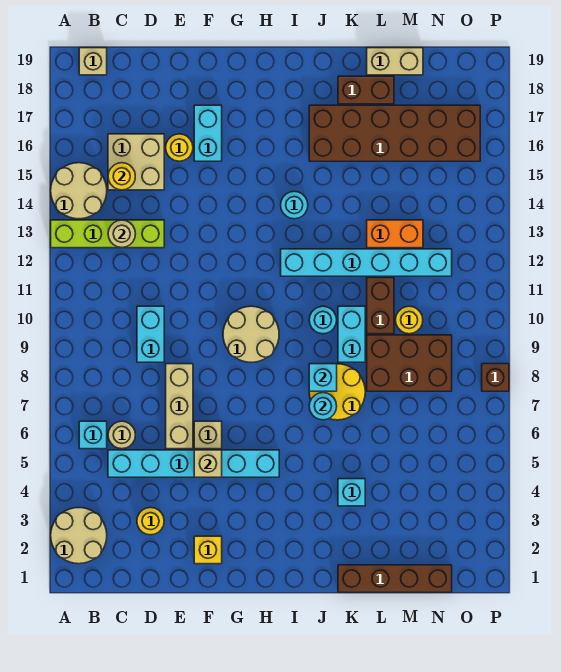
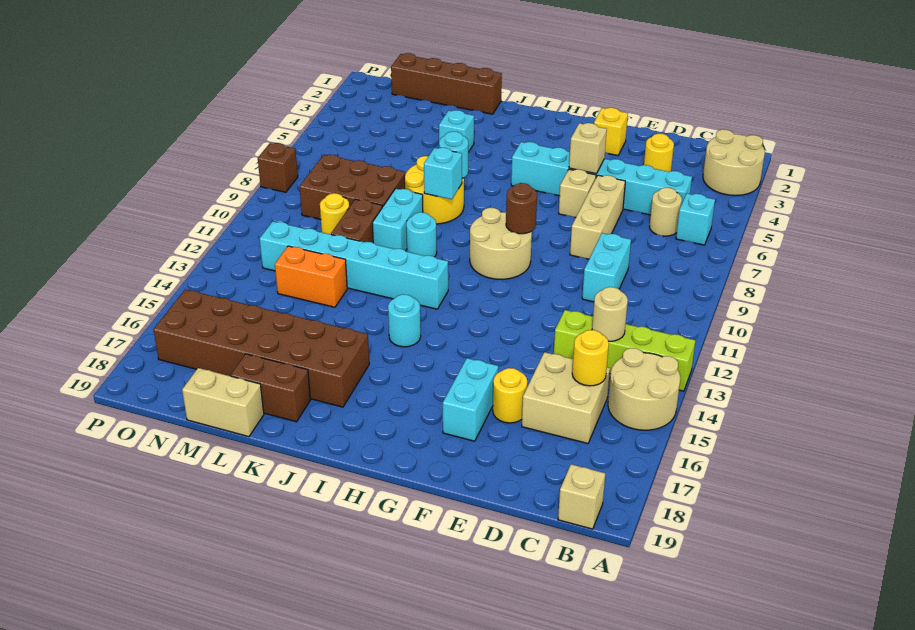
none -> brown 1x1 round brick [506,183,537,234]

